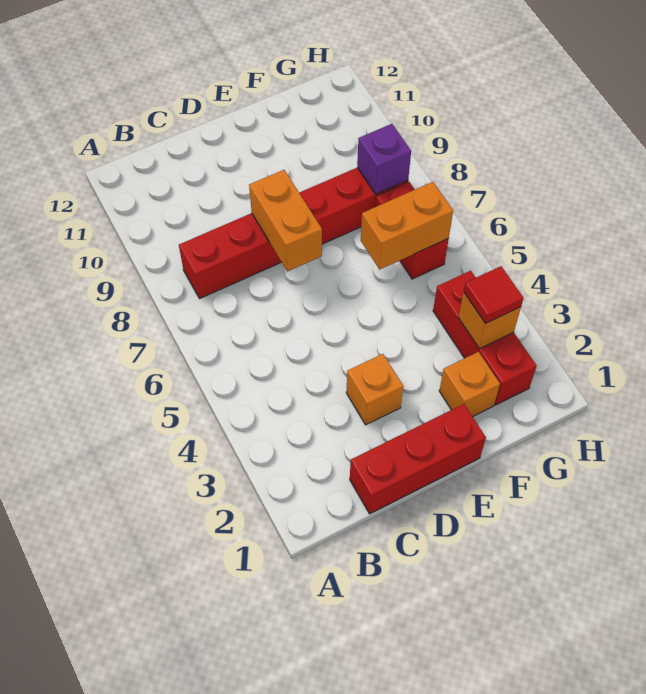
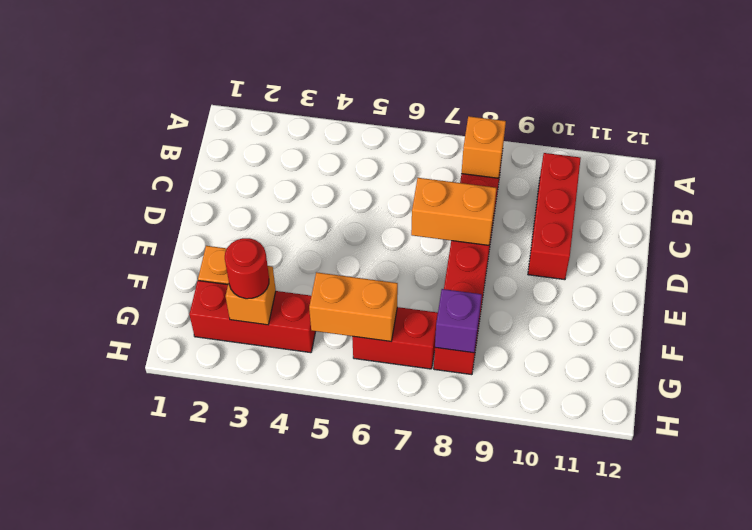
red 1x3 brick [350,404,486,514] -> red 1x3 brick moved to [528,153,581,280]
orange 1x1 brick [346,354,403,425] -> orange 1x1 brick moved to [462,116,506,178]
orange 1x2 brick [361,182,453,269] -> orange 1x2 brick turned to [309,272,398,342]
red 1x1 tile [464,266,524,324] -> red 1x1 round brick [225,238,269,299]

